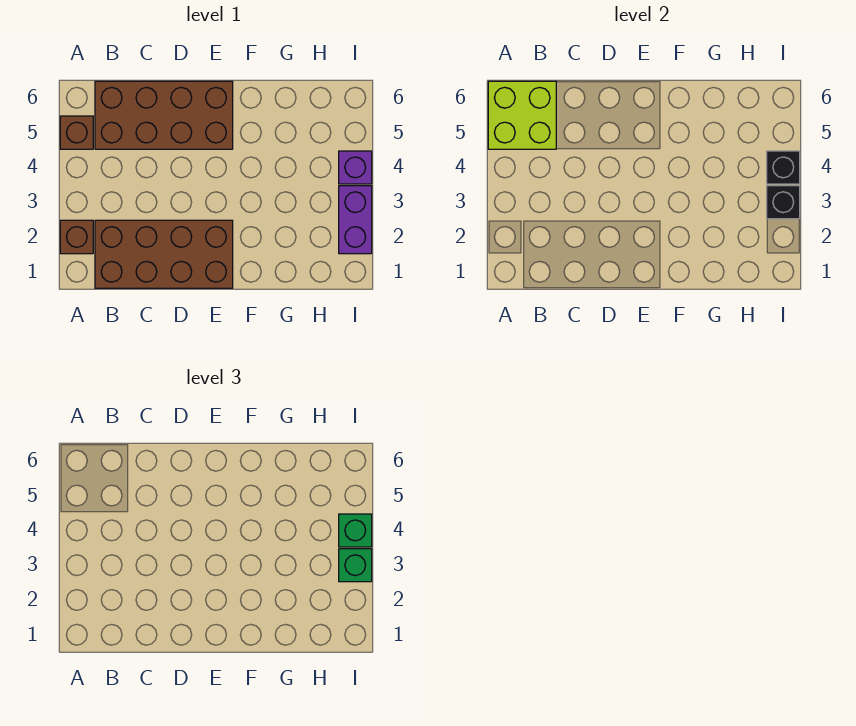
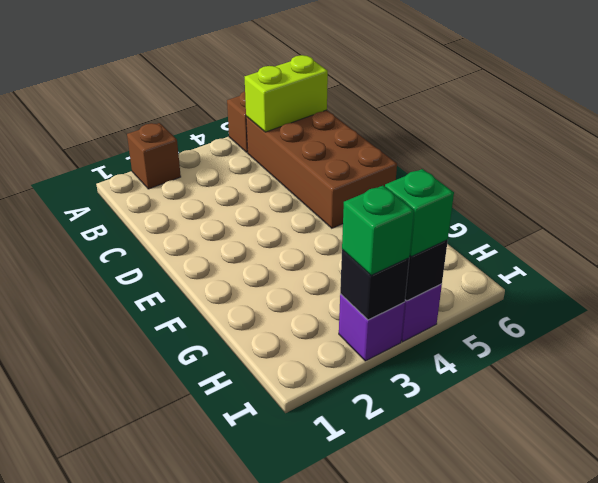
lime 2x2 brick [488,81,556,149] -> lime 1x2 brick [245,55,328,132]
brown 2x4 brick [95,220,233,288] -> none
purple 1x2 brick [339,186,372,254] -> purple 1x1 brick [339,294,405,361]

